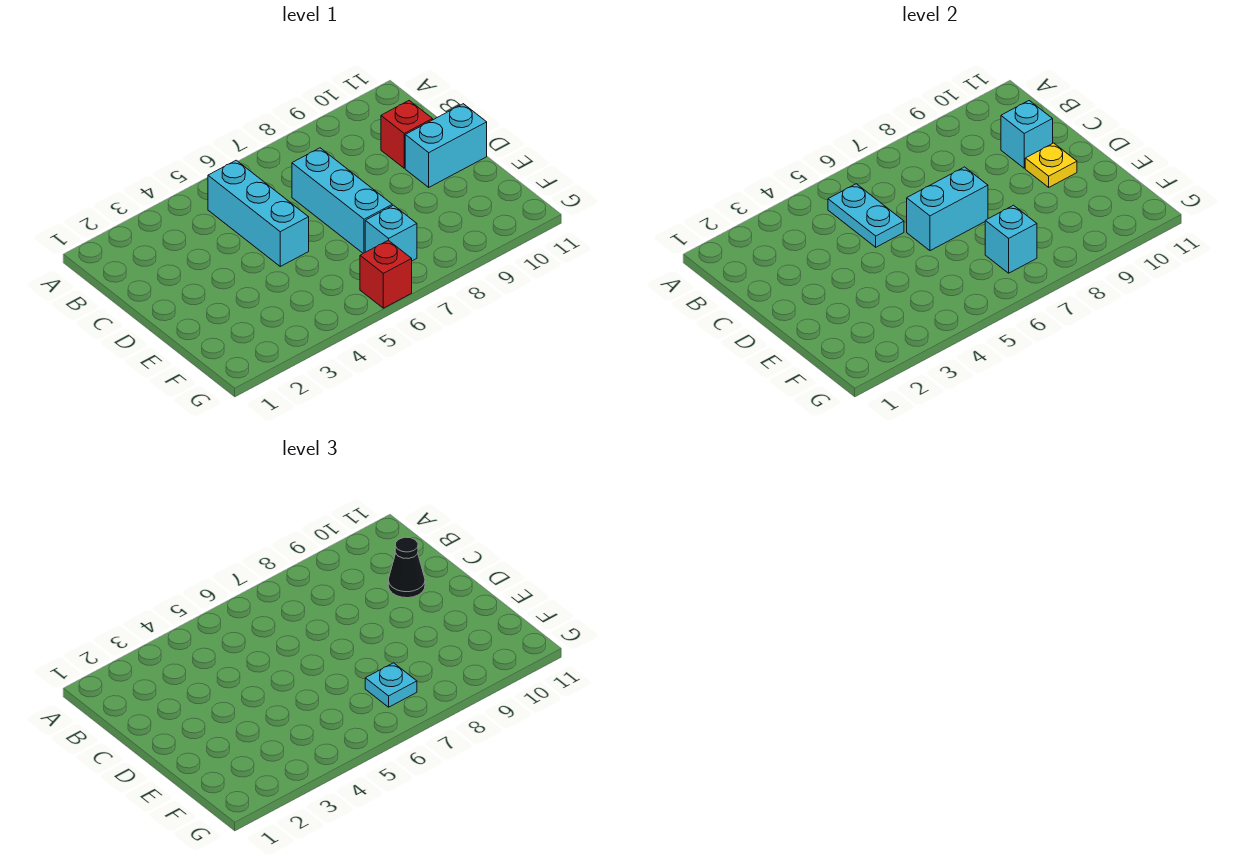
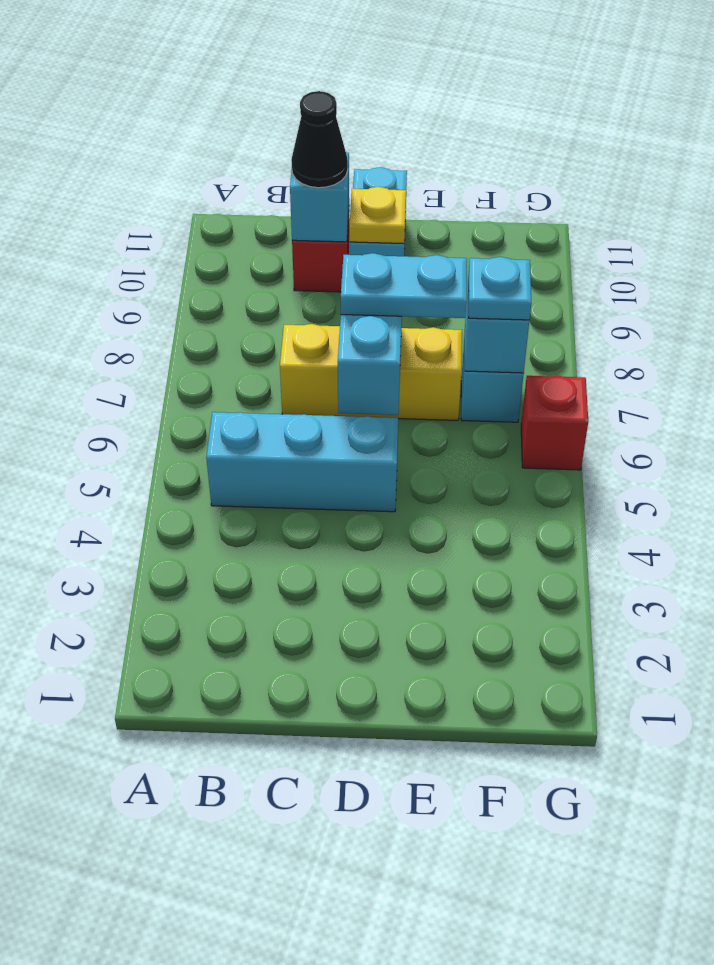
cyan 1x2 plate [828,184,904,247] -> cyan 1x2 plate moved to [341,253,467,318]
cyan 1x3 brick [292,148,392,253] -> yellow 1x3 brick [280,324,462,420]

